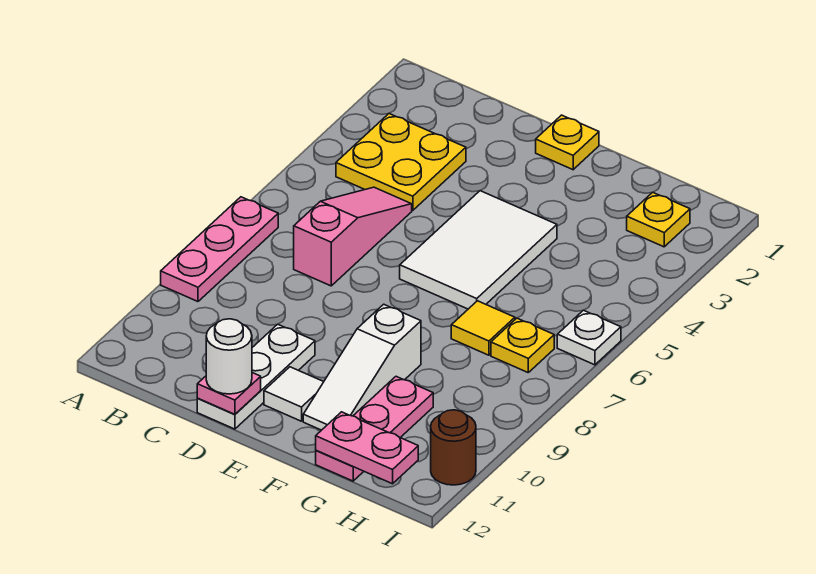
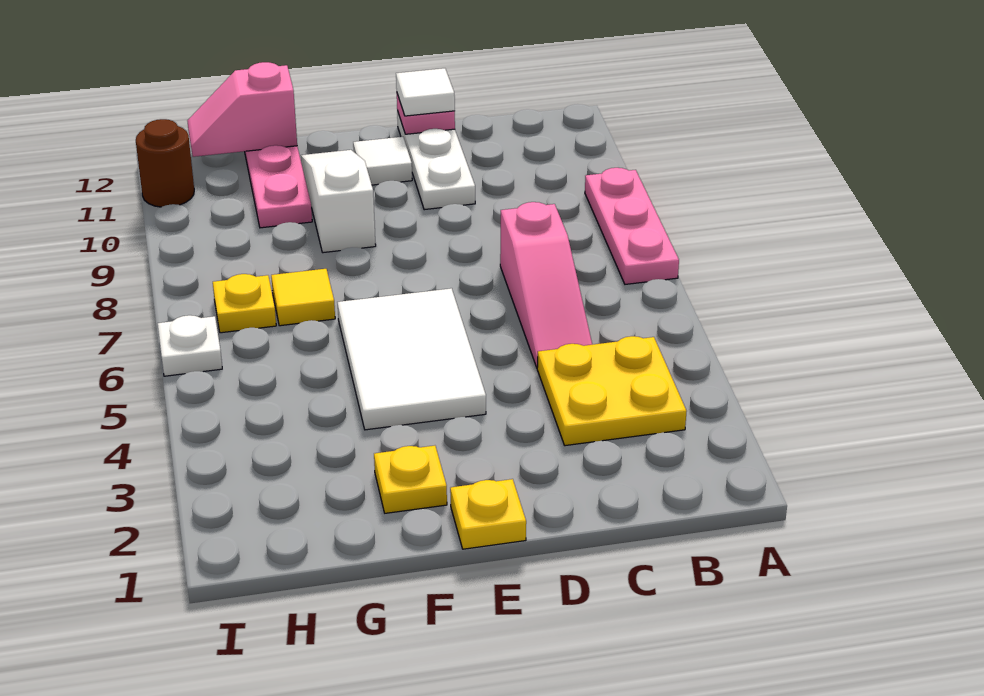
white 1x1 round brick [206,319,252,394] -> white 1x1 tile [396,68,455,116]
pink 1x2 plate [316,412,418,484] -> pink 1x2 slope [187,62,297,157]
yellow 1x1 plate [627,192,690,247] -> yellow 1x1 plate moved to [374,446,447,513]

